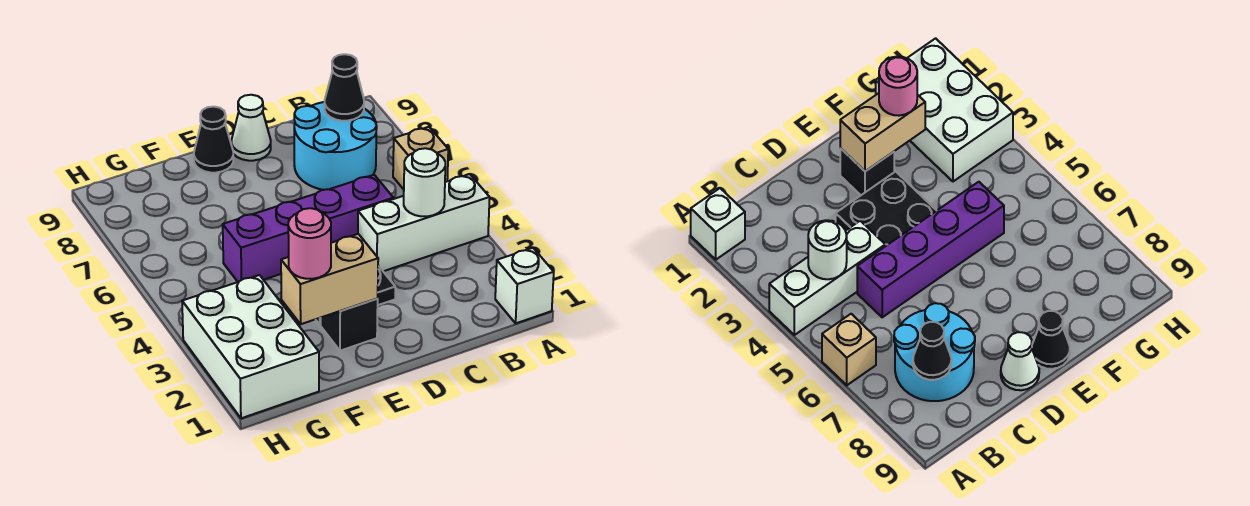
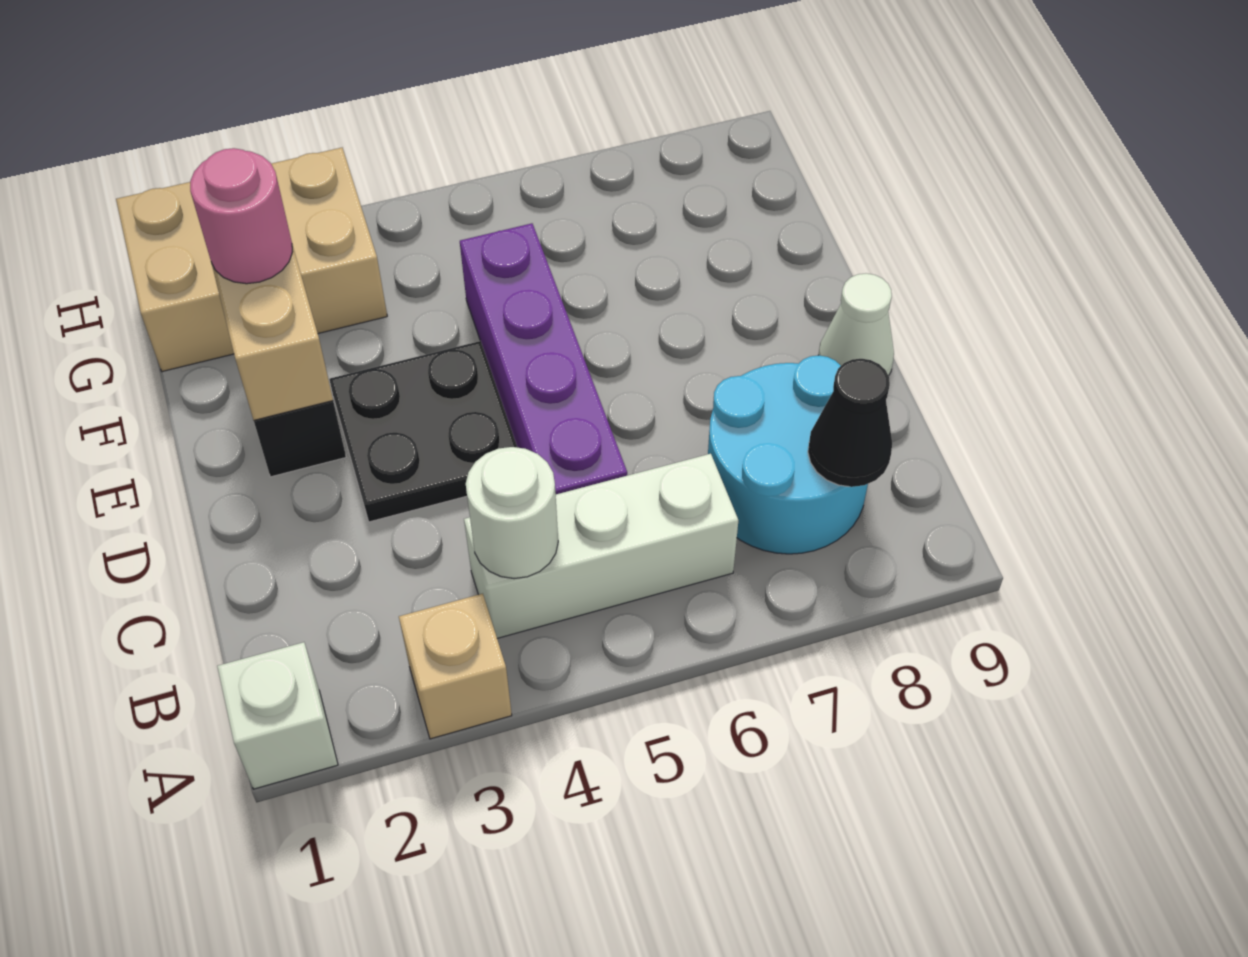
white 1x3 brick [358,174,490,271] -> white 1x3 brick turned to [464,454,738,638]
tan 1x1 brick [393,127,448,189] -> tan 1x1 brick moved to [399,594,512,739]
black 1x1 cone [194,107,233,173] -> none
white 2x3 brick [182,275,319,418] -> tan 2x3 brick [116,148,387,372]

